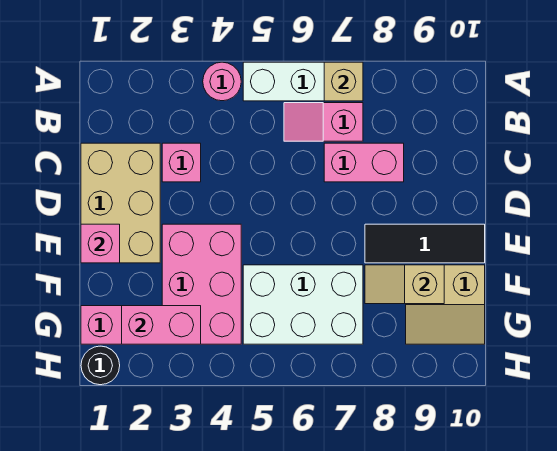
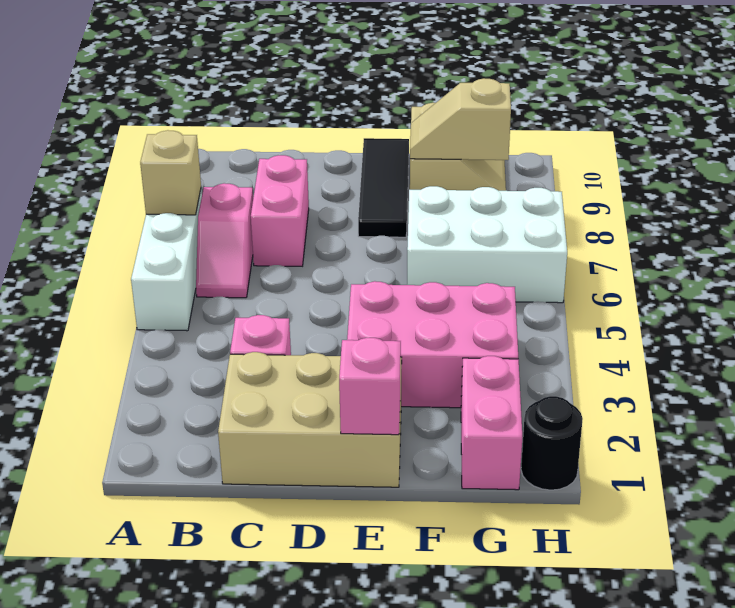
pink 1x1 round brick [203,62,241,101] -> none
white 2x3 brick [243,265,363,344] -> white 2x3 brick turned to [407,186,567,303]
tan 1x2 slope [365,265,444,304] -> tan 1x2 slope turned to [410,78,511,160]
pink 1x2 brick [122,306,201,344] -> none

